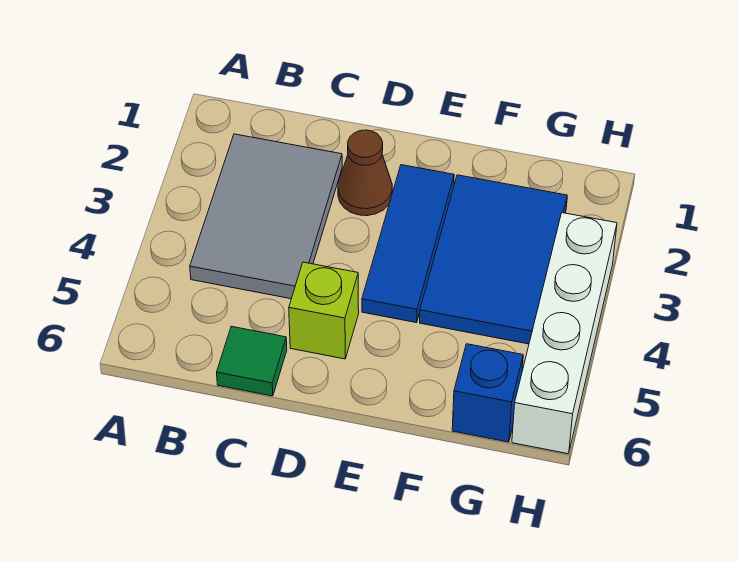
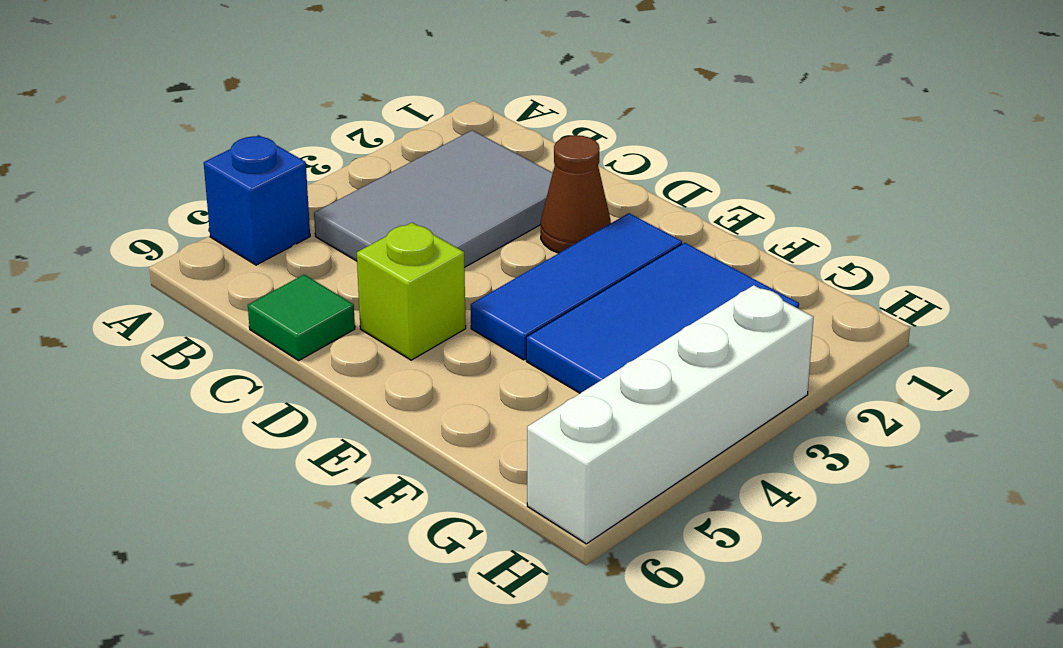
blue 1x1 brick [452,344,523,442] -> blue 1x1 brick moved to [204,135,310,265]

